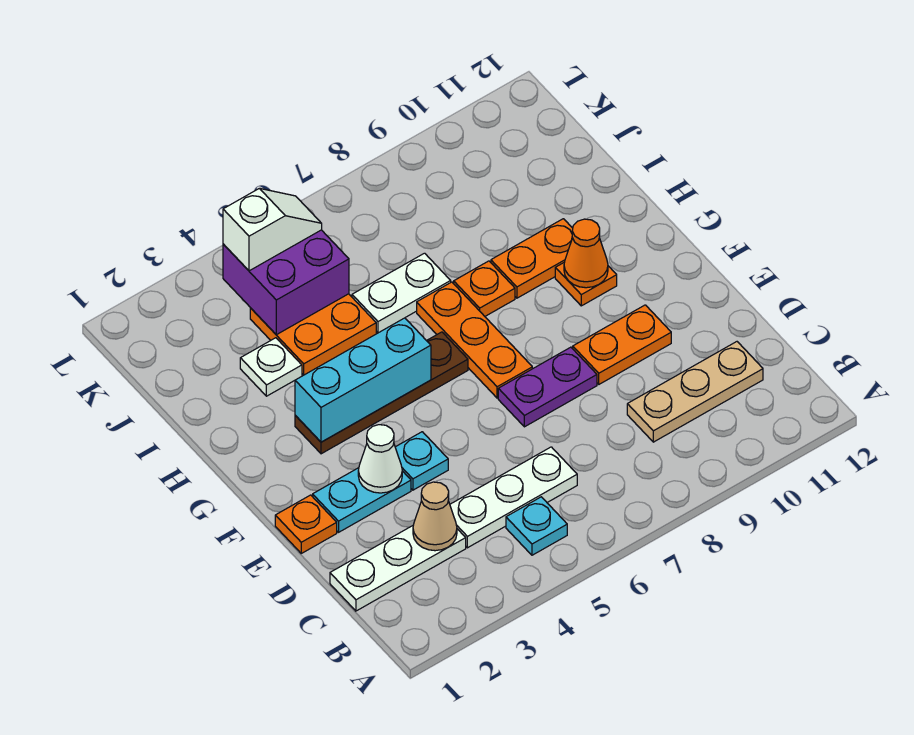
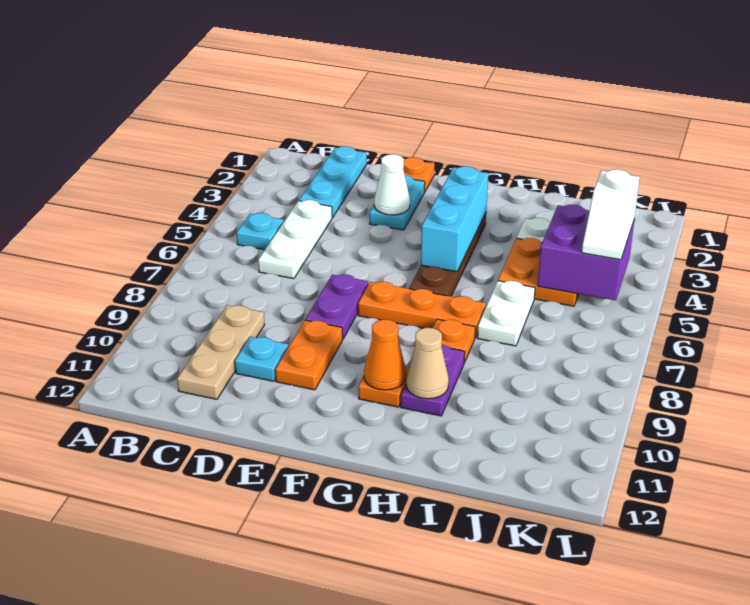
white 1x3 plate [330,526,466,611] -> cyan 1x3 plate [299,146,367,218]
tan 1x1 cone [413,482,457,551] -> tan 1x1 cone moved to [406,328,449,399]
cyan 1x1 plate [395,432,448,490] -> cyan 1x1 plate moved to [235,337,288,381]
orange 1x2 plate [491,219,573,298] -> purple 1x2 plate [401,344,465,416]

